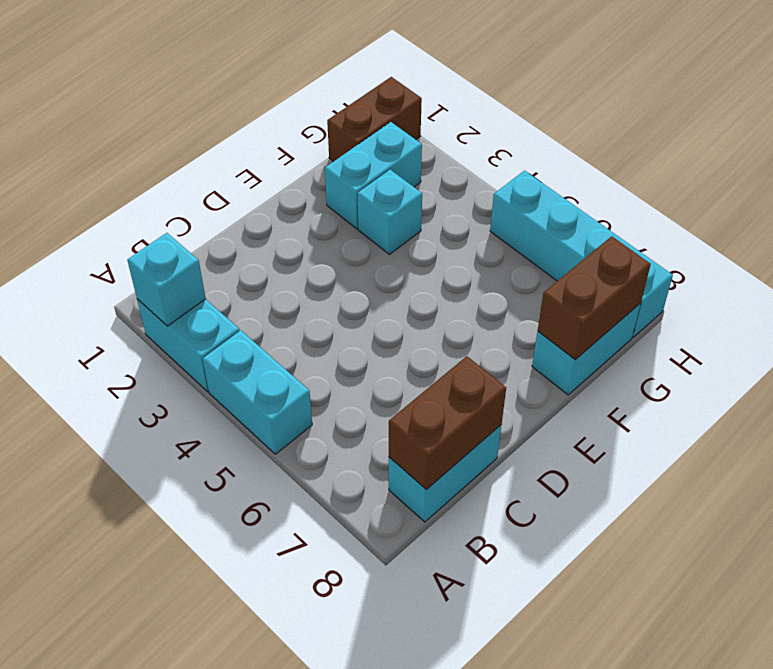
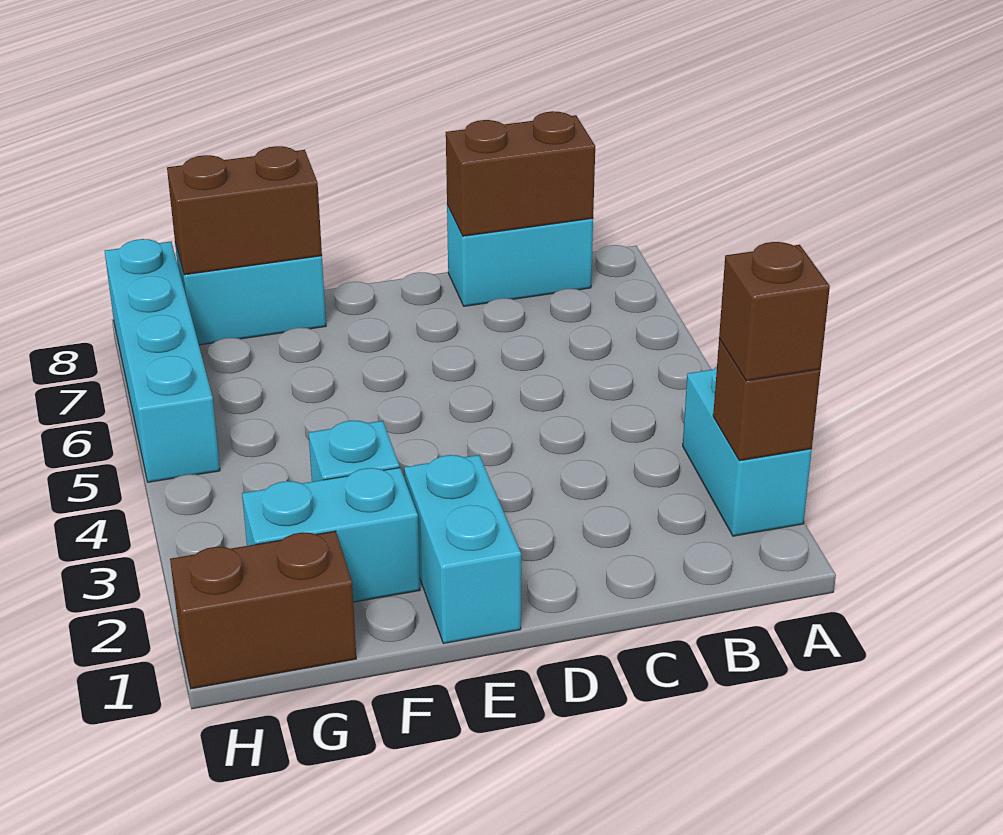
cyan 1x1 brick [127,233,206,326] -> brown 1x1 brick [713,339,820,461]
none -> brown 1x1 brick [719,242,830,381]
cyan 1x2 brick [203,330,312,454] -> cyan 1x2 brick moved to [404,455,521,644]

